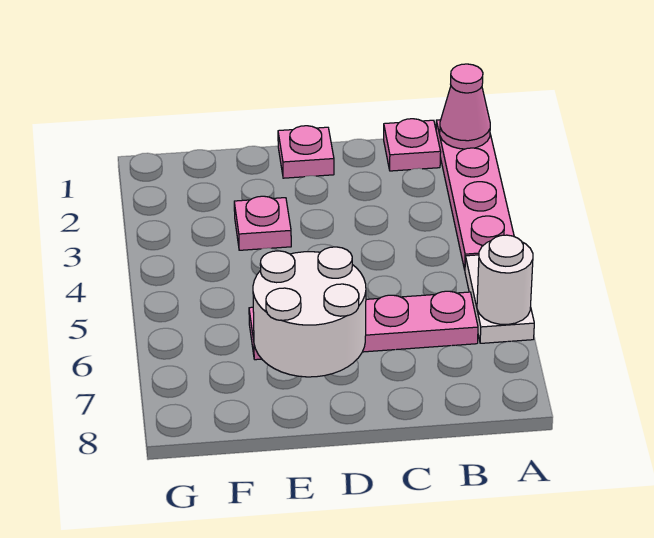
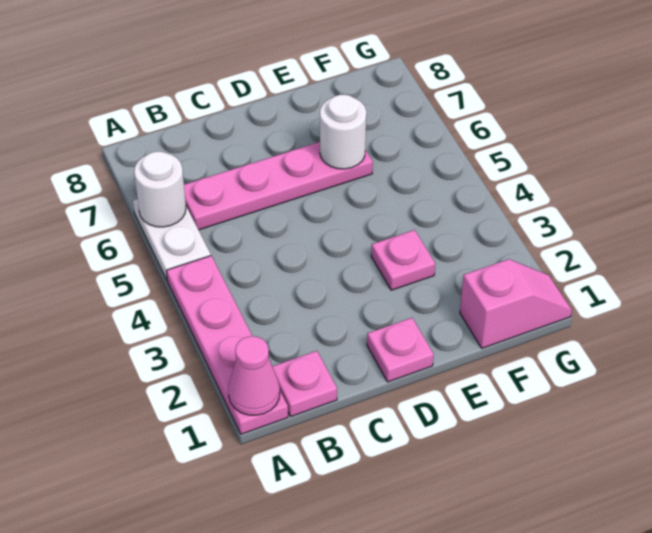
white 2x2 round brick [253,247,366,377] -> white 1x1 round brick [320,95,366,169]
none -> pink 1x2 slope [460,259,572,348]

